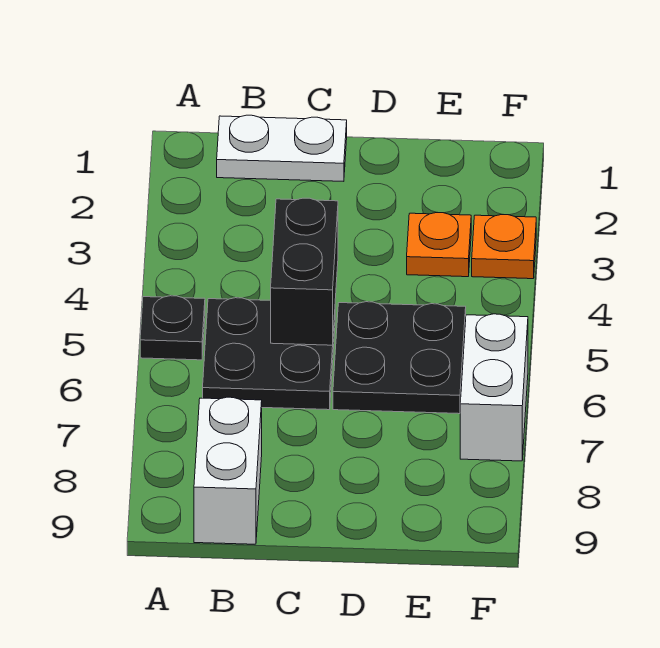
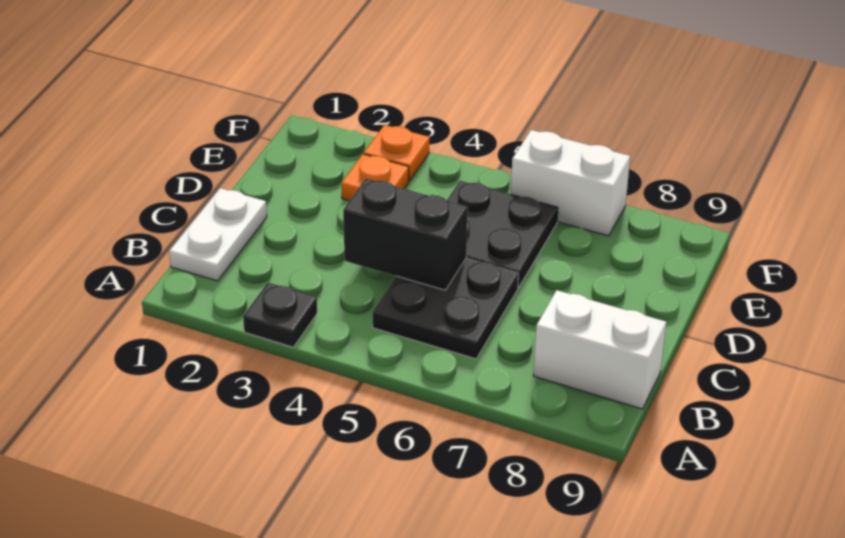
black 1x1 plate [140,296,205,360] -> black 1x1 plate moved to [243,282,317,347]

